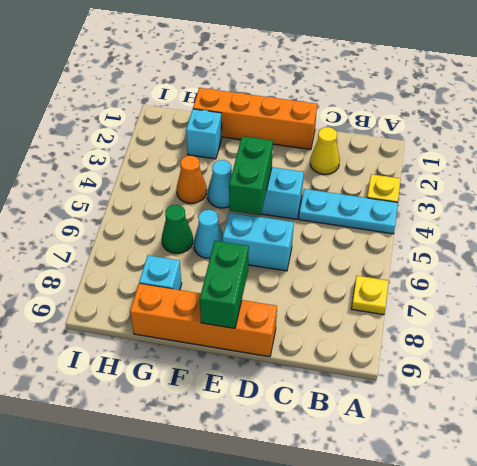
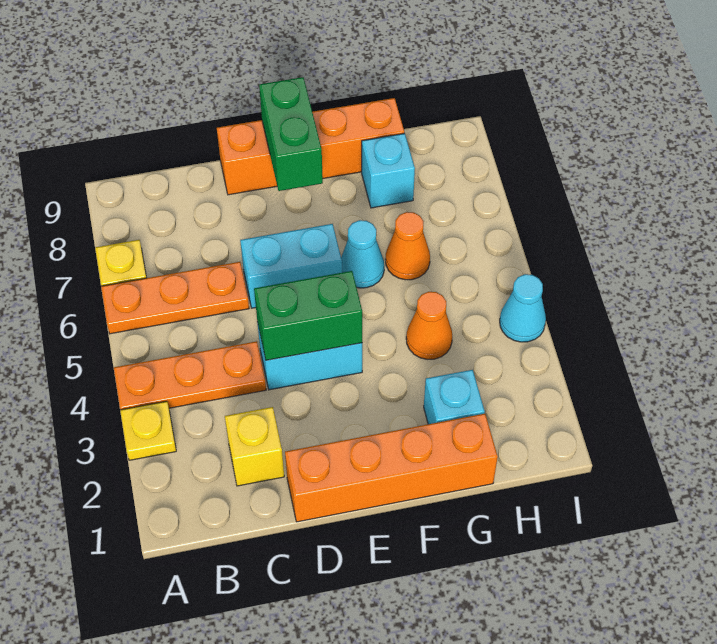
cyan 1x3 plate [299,189,398,234] -> orange 1x3 plate [114,341,266,410]
none -> orange 1x3 plate [101,262,249,334]
yellow 1x1 cone [310,127,340,174] -> yellow 1x1 brick [225,407,284,486]
green 1x2 brick [229,136,273,215] -> green 1x2 brick turned to [254,271,362,360]
cyan 1x1 cone [207,160,232,208] -> cyan 1x1 cone moved to [500,274,546,342]
green 1x1 cone [162,205,193,253] -> orange 1x1 cone [386,212,430,280]

